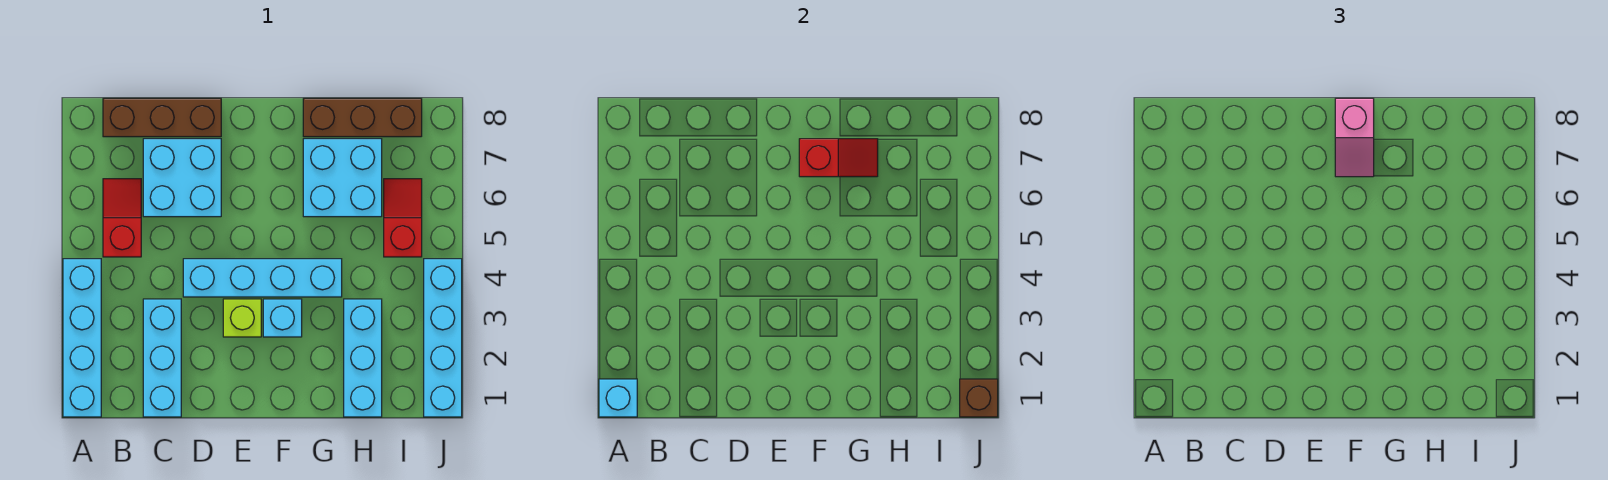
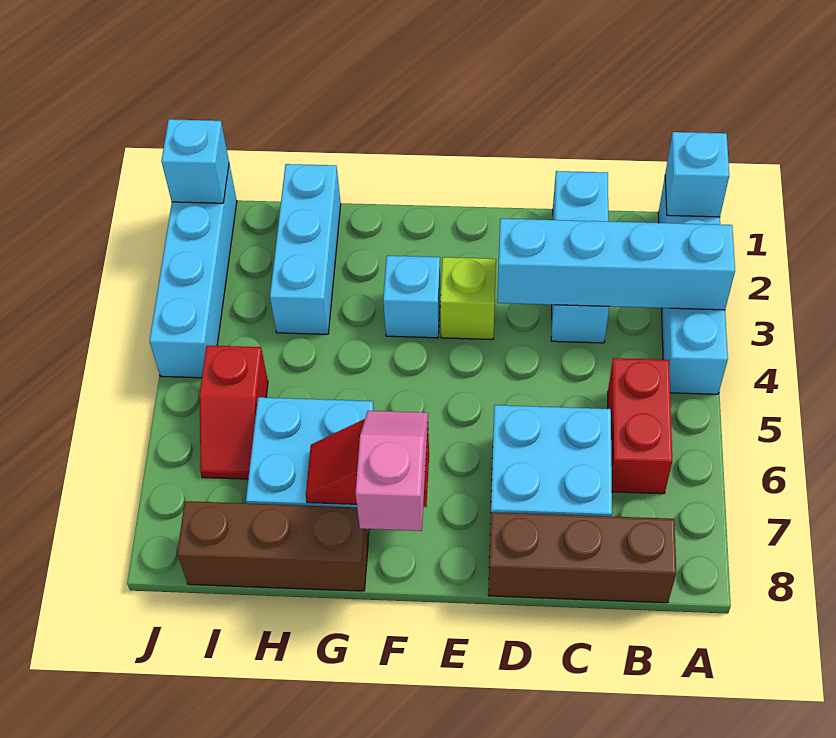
red 1x2 slope [103,179,141,257] -> red 1x2 brick [608,358,672,494]
cyan 1x4 brick [183,259,342,297] -> cyan 1x4 brick moved to [497,219,735,310]
brown 1x1 brick [960,379,998,417] -> cyan 1x1 brick [161,119,229,203]

